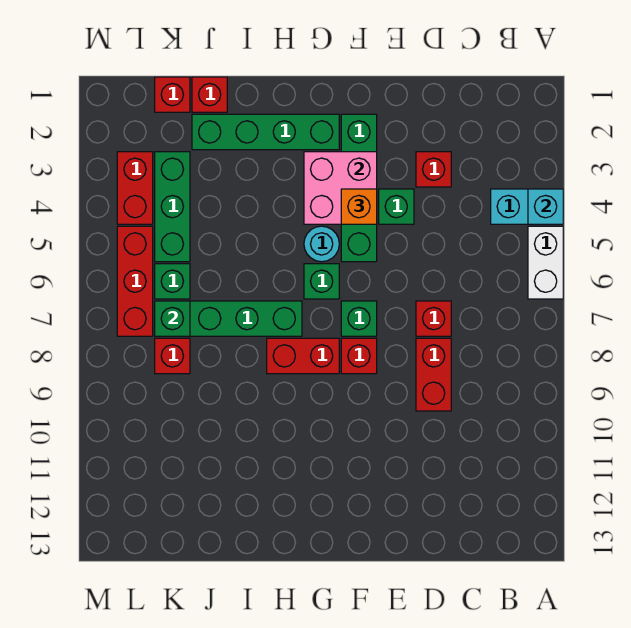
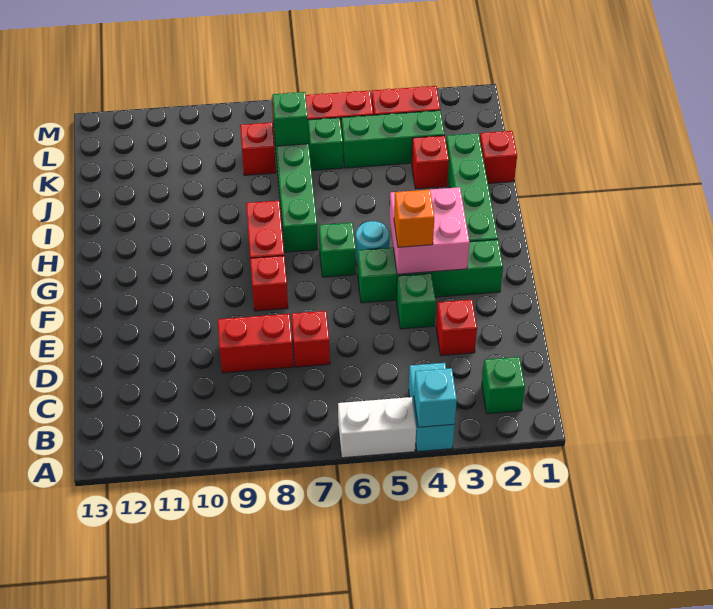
green 1x1 brick [341,301,377,336] -> green 1x1 brick moved to [482,357,525,414]
red 1x1 brick [155,77,190,112] -> red 1x1 brick moved to [412,136,449,189]

